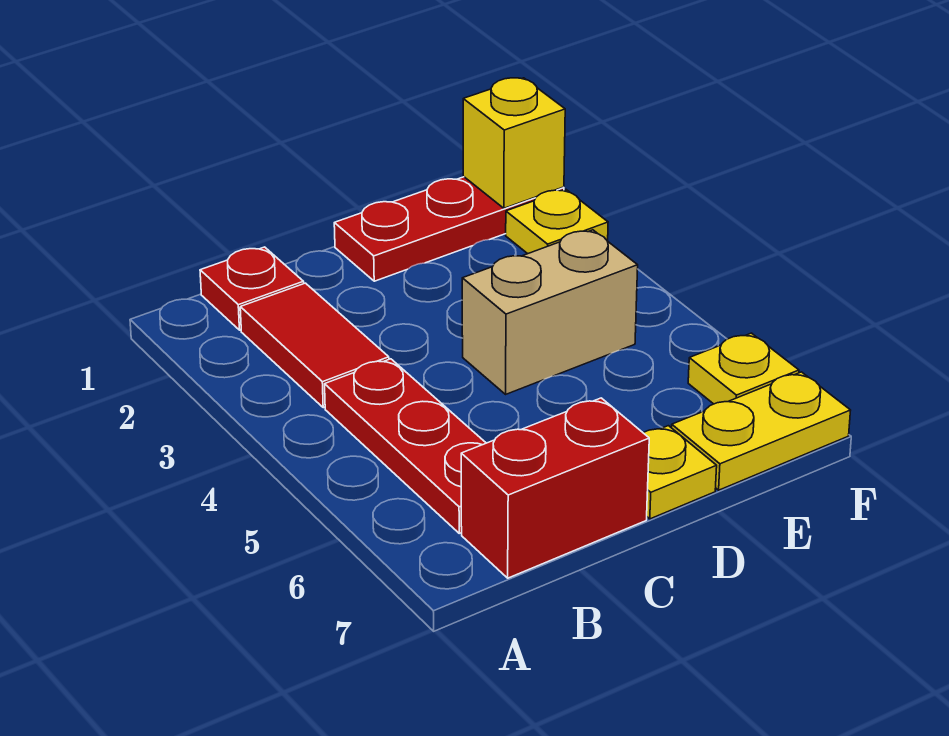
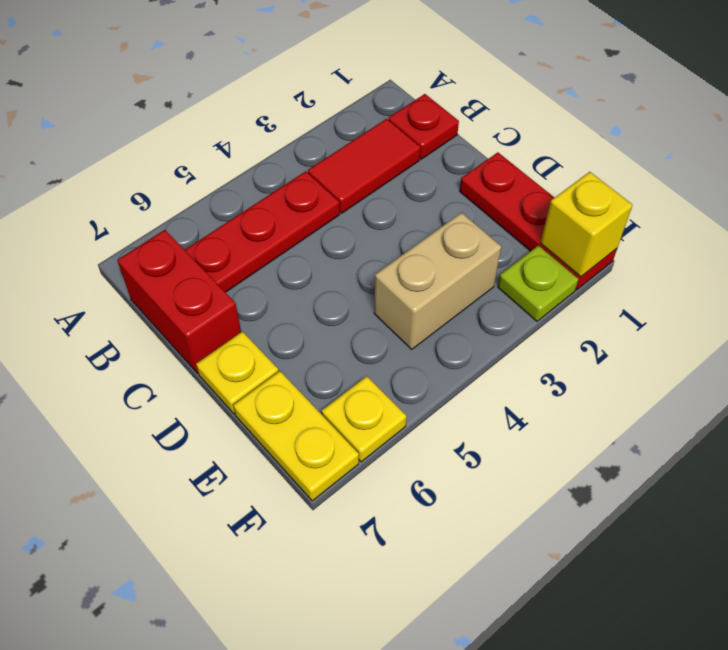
tan 1x2 brick [462,230,638,394] -> tan 1x2 brick turned to [374,213,501,349]
yellow 1x1 plate [506,190,608,254] -> lime 1x1 plate [498,246,579,321]

